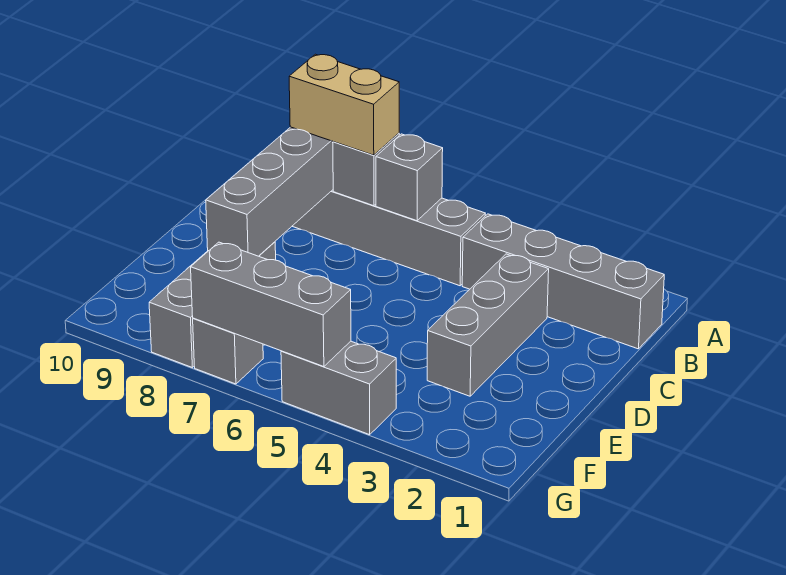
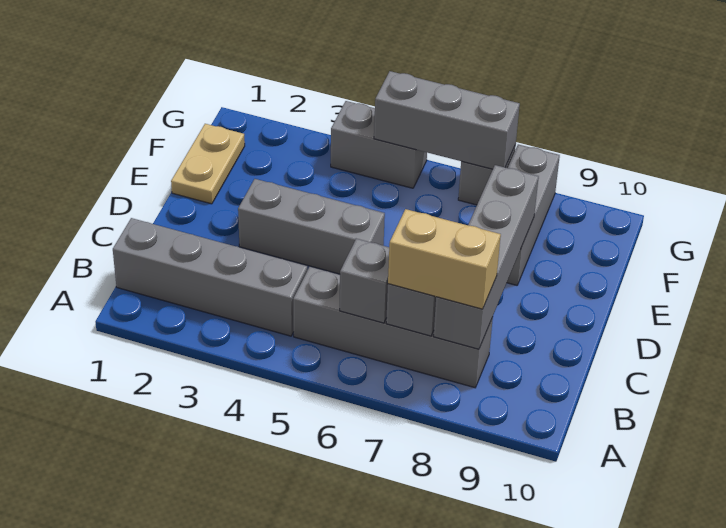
grey 1x3 brick [427,254,549,396] -> grey 1x3 brick turned to [238,179,385,274]
none -> tan 1x2 plate [171,124,245,204]

